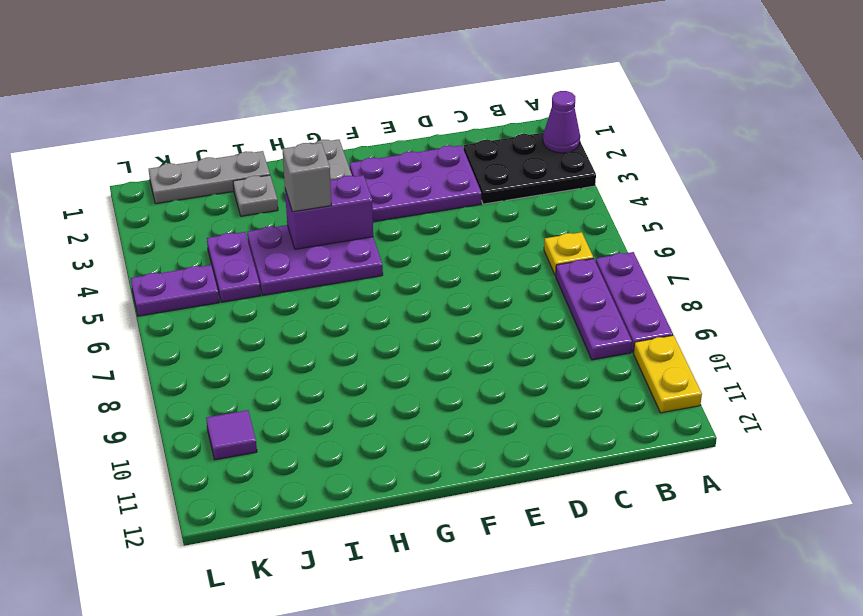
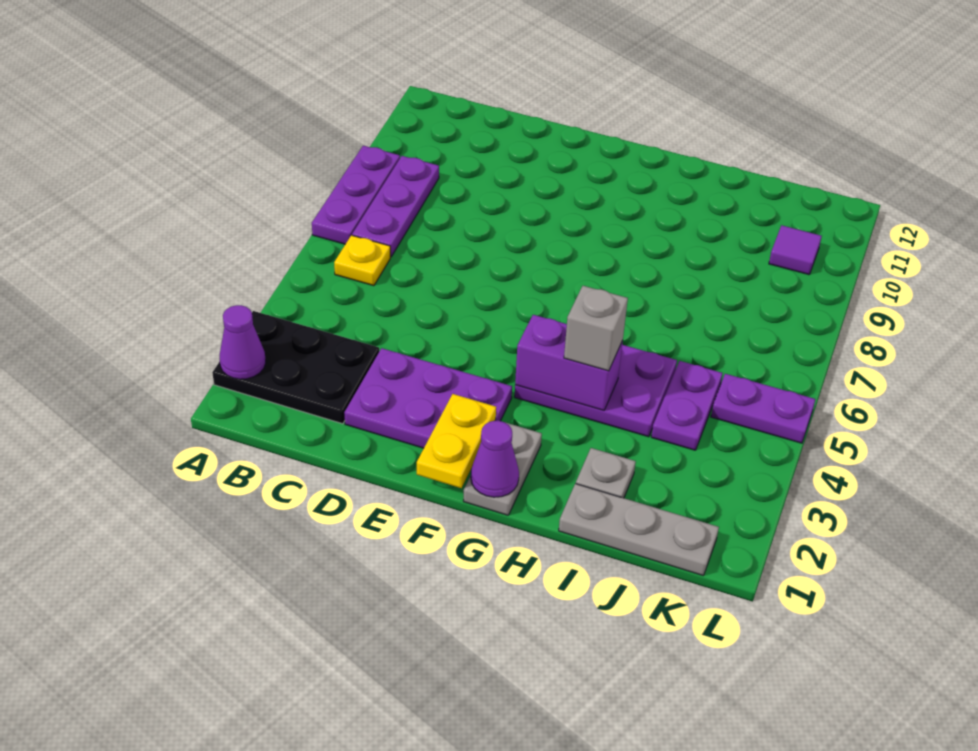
yellow 1x2 plate [634,335,702,413] -> yellow 1x2 plate moved to [417,394,496,488]
none -> purple 1x1 cone [471,421,519,497]

